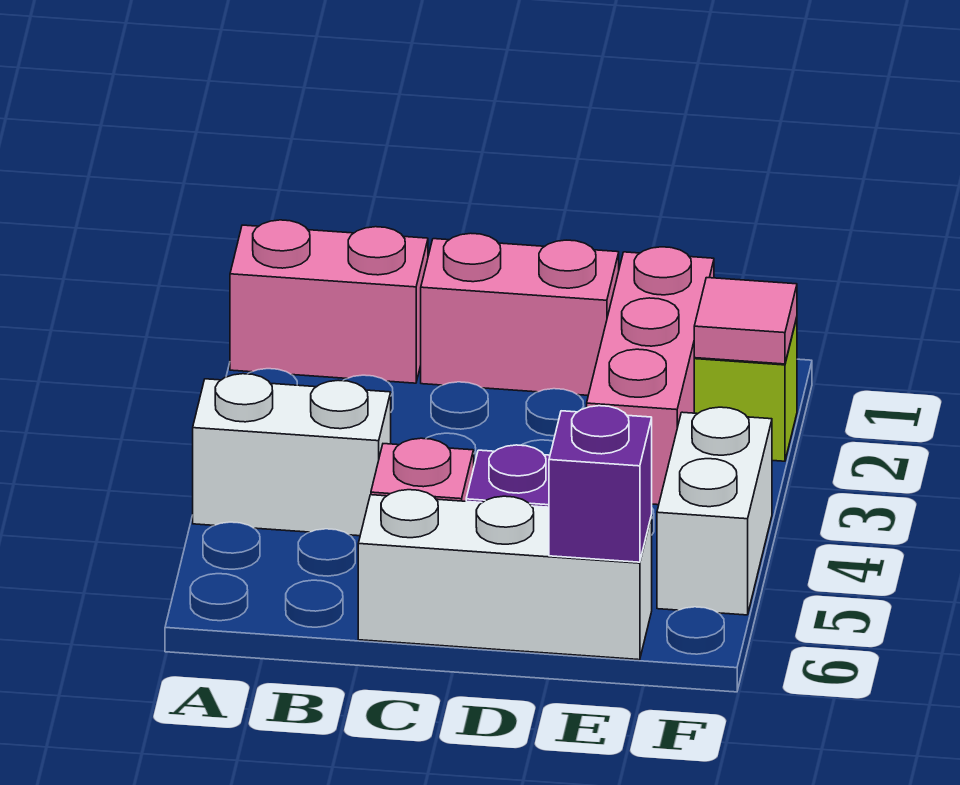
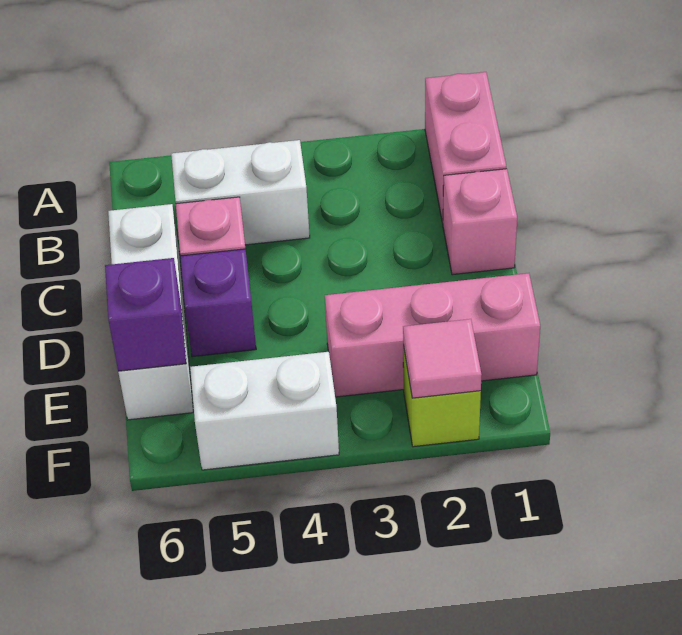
white 1x2 brick [193,374,391,536] -> white 1x2 brick turned to [171,140,310,245]
pink 1x2 brick [421,233,619,395] -> pink 1x1 brick [443,169,517,275]

